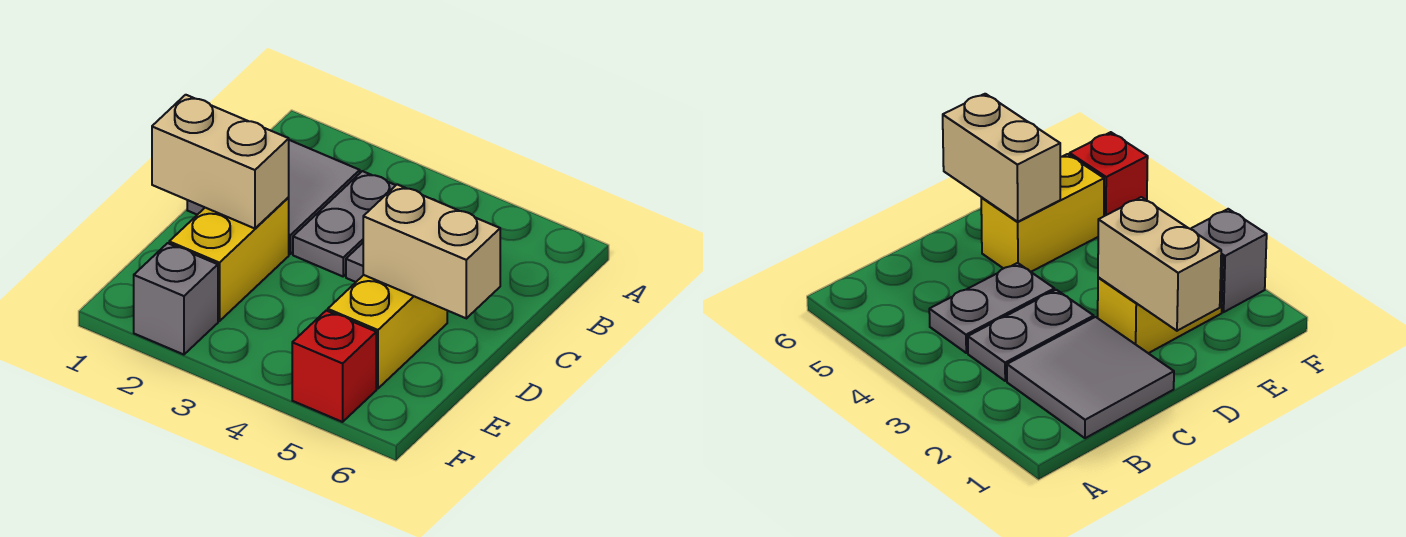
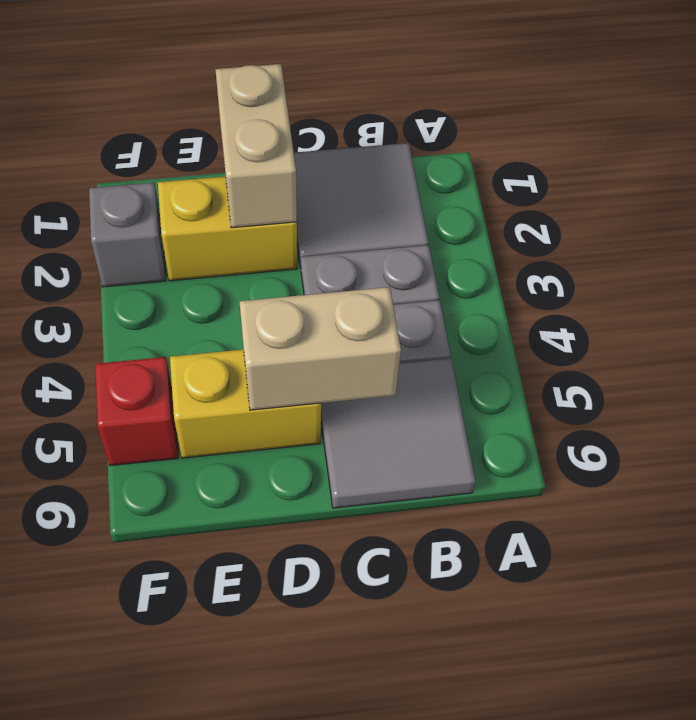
none -> grey 2x2 tile [321,358,476,508]
tan 1x2 brick [363,185,500,318] -> tan 1x2 brick turned to [239,287,401,410]

